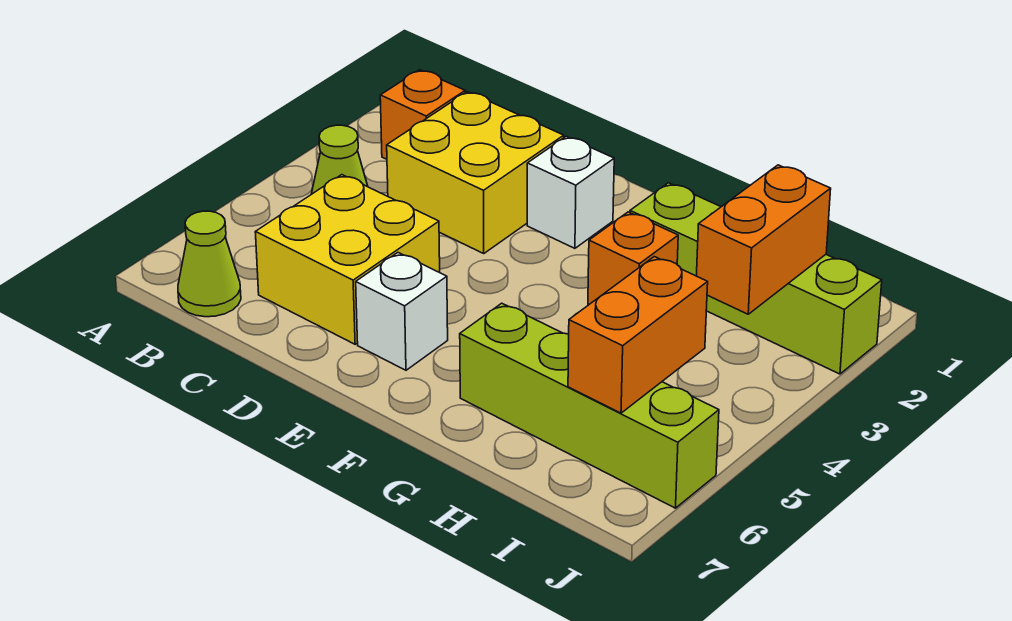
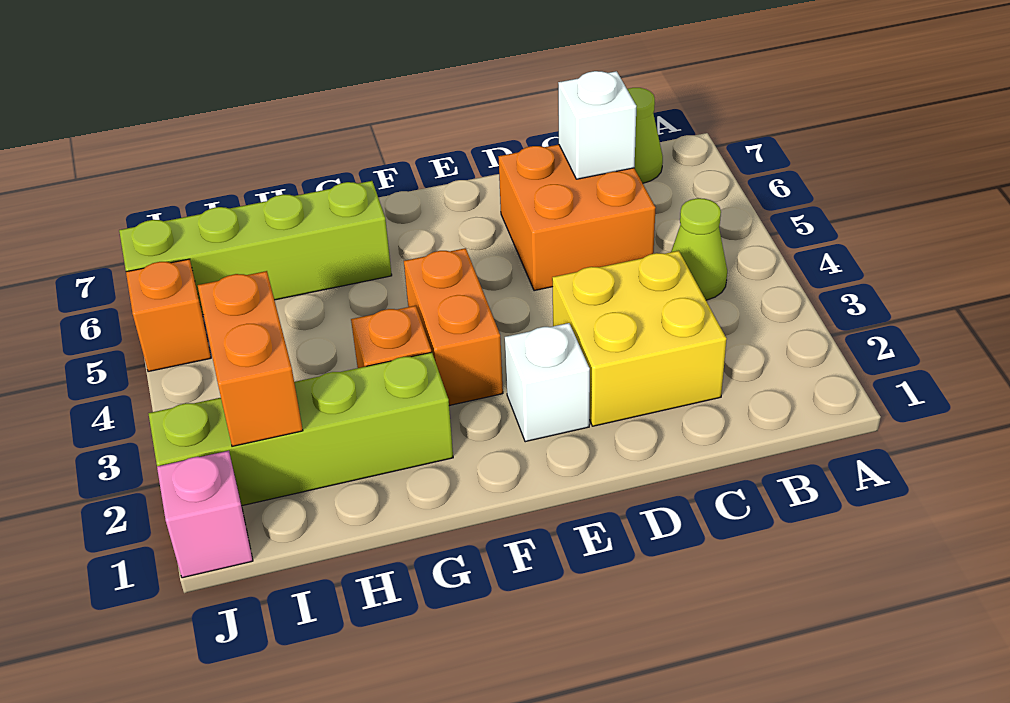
orange 1x1 brick [380,70,465,159] -> orange 1x1 brick moved to [126,259,211,372]
yellow 2x2 brick [255,175,440,344] -> orange 2x2 brick [498,144,656,291]
white 1x1 brick [356,253,448,370] -> white 1x1 brick moved to [558,71,636,179]
orange 1x2 brick [568,257,708,413] -> orange 1x2 brick moved to [404,248,503,405]
none -> pink 1x1 brick [157,451,253,578]

